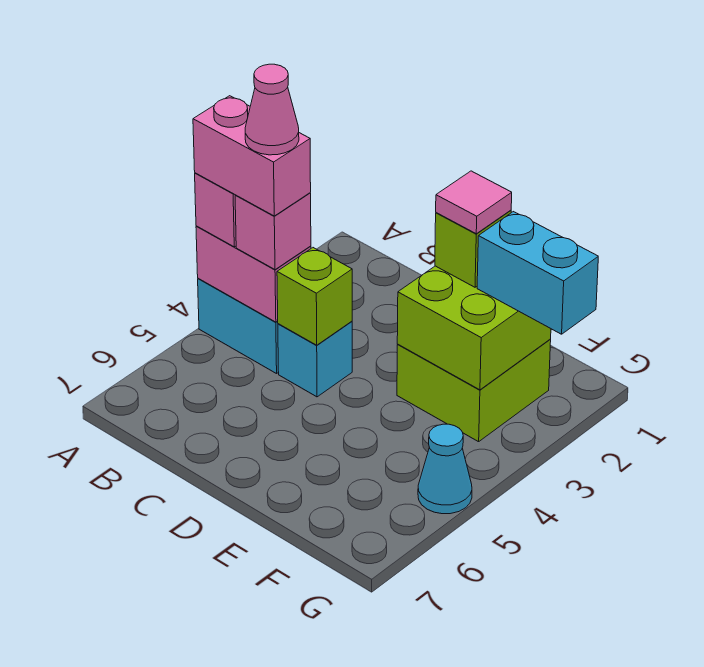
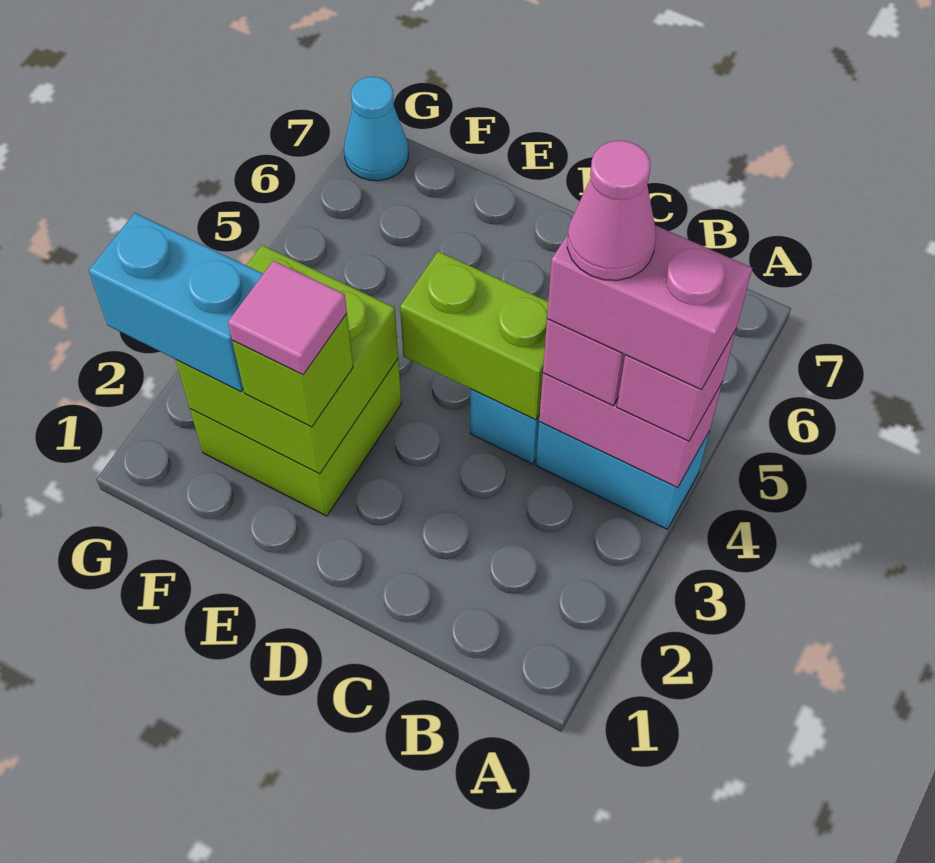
lime 1x1 brick [277,248,352,345] -> lime 1x2 brick [400,251,548,420]
cyan 1x1 cone [418,424,472,514] -> cyan 1x1 cone moved to [344,77,408,181]

